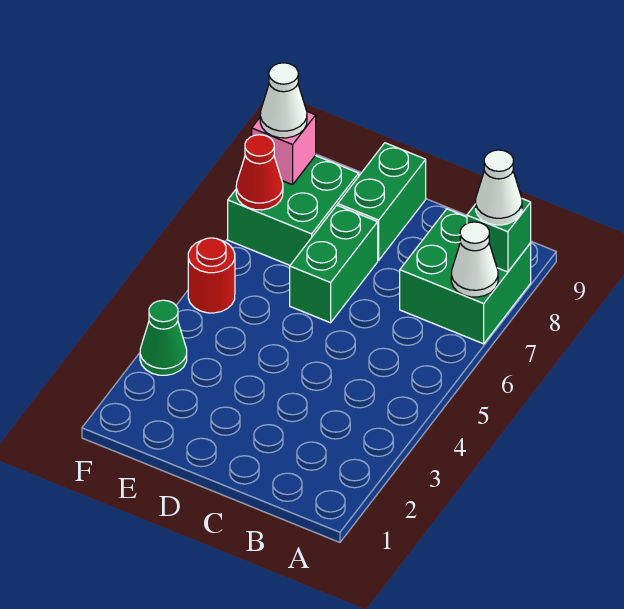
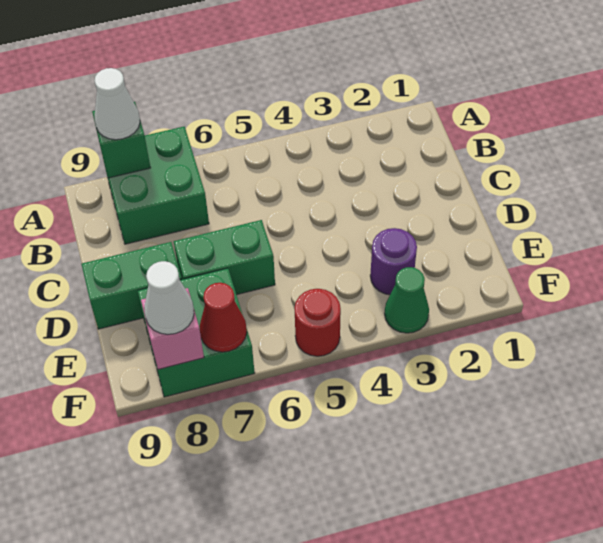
white 1x1 cone [451,222,498,297] -> none
none -> purple 1x1 round brick [370,228,417,295]

